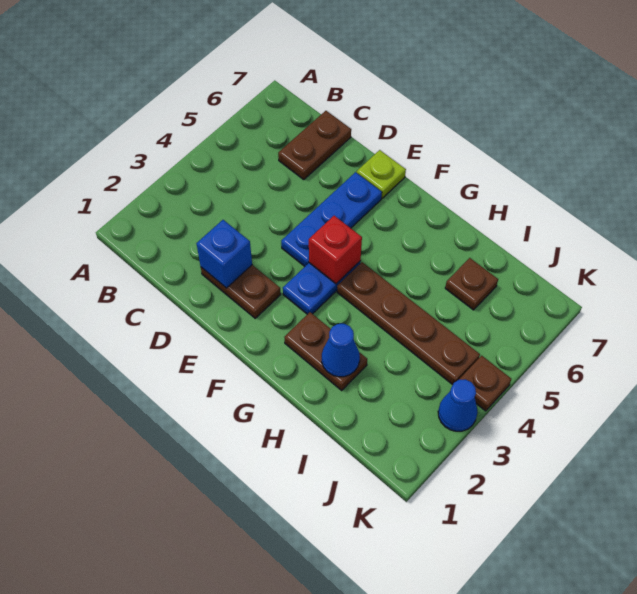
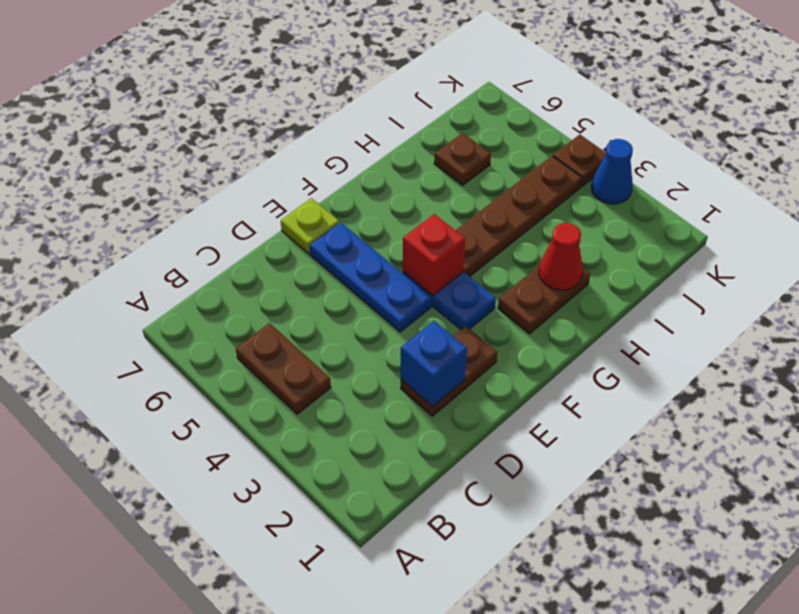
brown 1x2 plate [278,111,351,179] -> brown 1x2 plate moved to [236,323,331,414]
blue 1x1 cone [322,324,360,377] -> red 1x1 cone [539,223,583,290]

